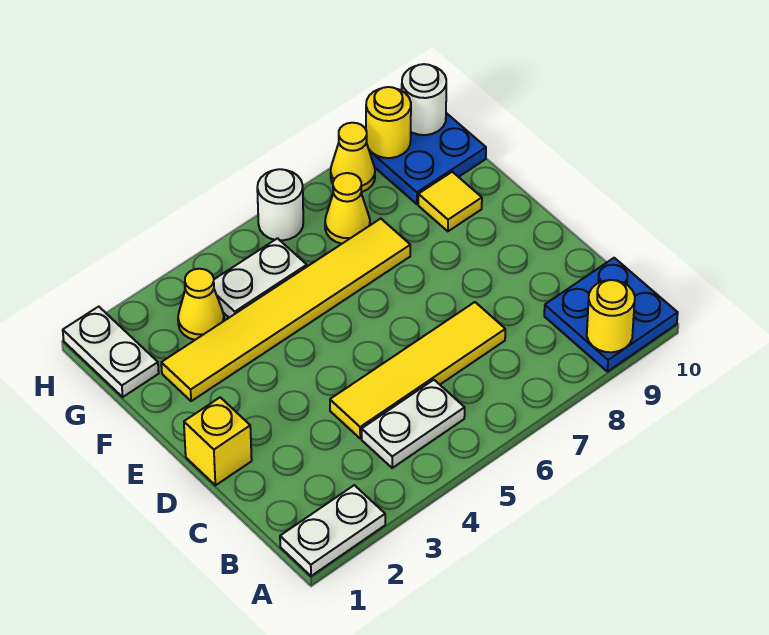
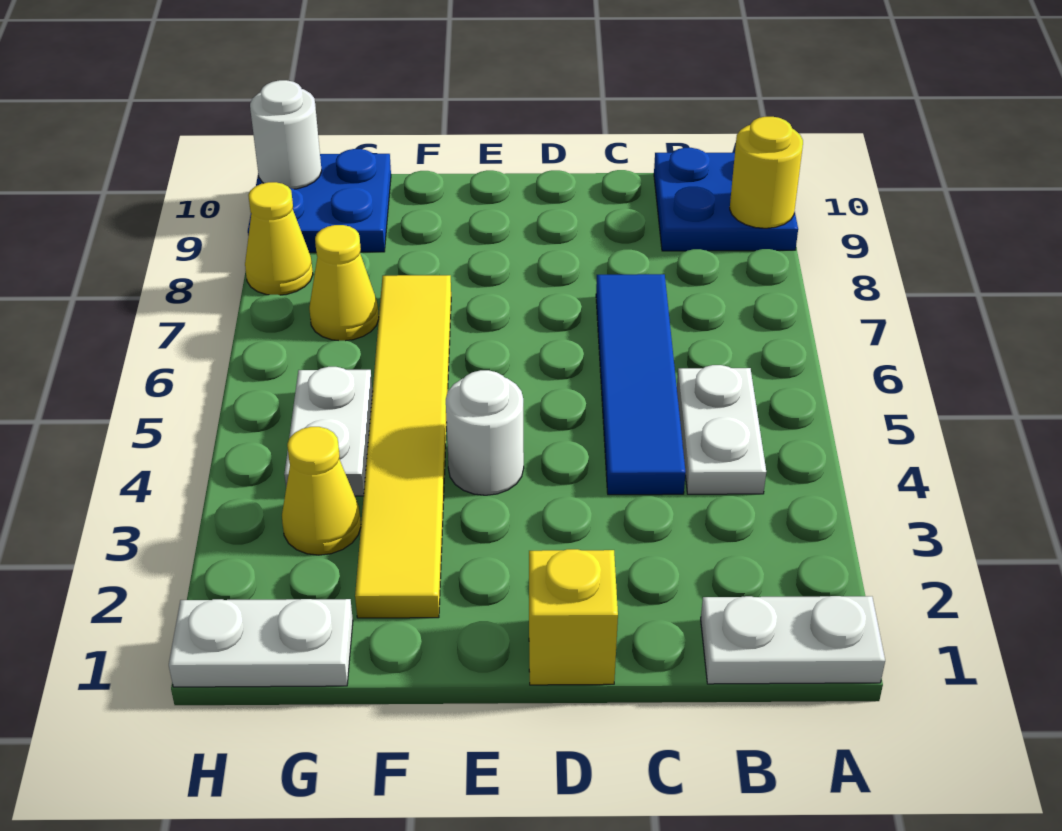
white 1x2 plate [280,485,385,576] -> white 1x2 plate turned to [701,596,885,684]
yellow 1x4 tile [330,302,505,438] -> blue 1x4 tile [596,274,686,495]
yellow 1x1 tile [418,172,482,231] -> none
white 1x1 round brick [257,169,303,240] -> white 1x1 round brick moved to [446,370,524,495]
yellow 1x1 round brick [366,87,411,158] -> none

